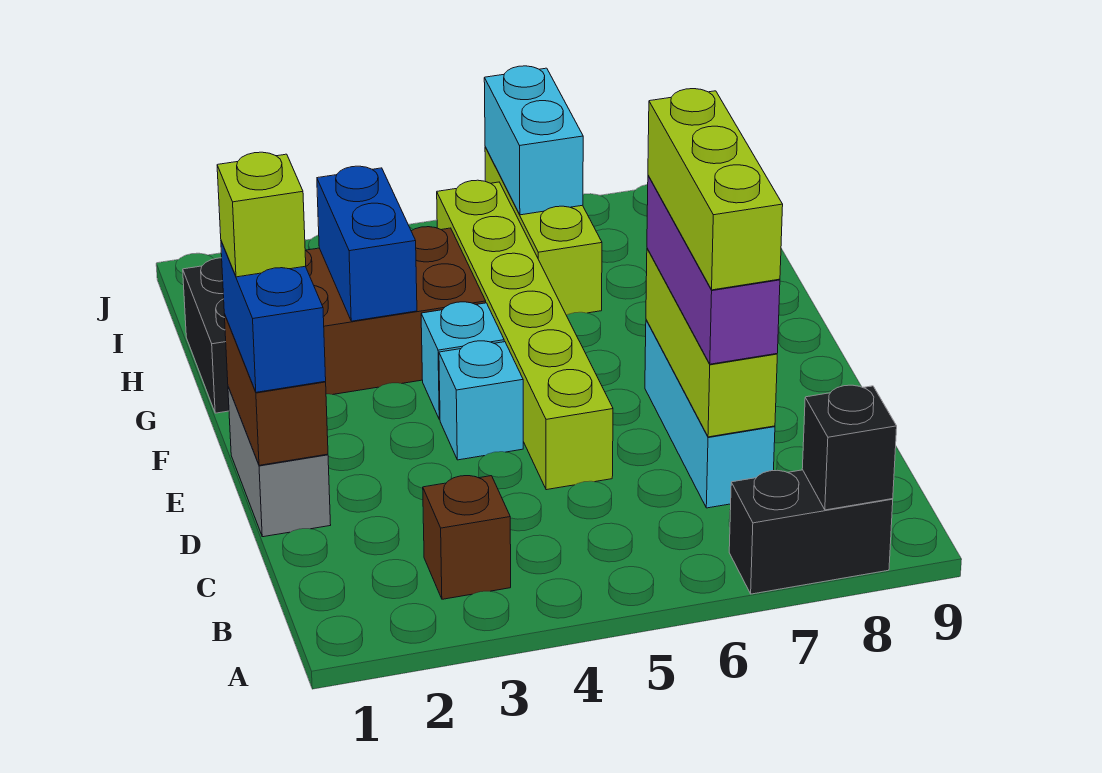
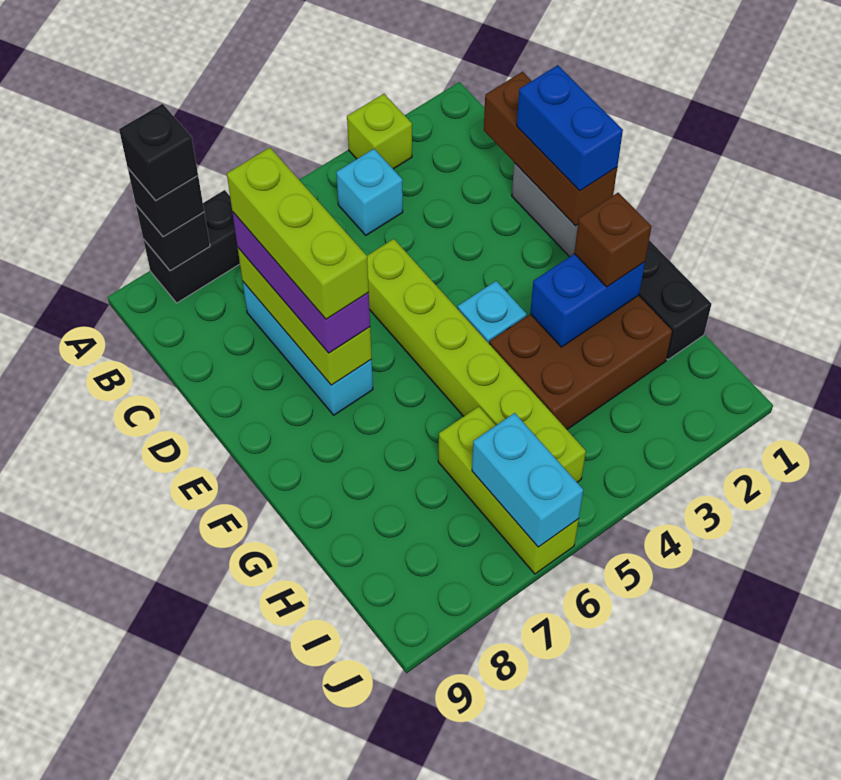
none -> black 1x1 brick [128,169,204,237]
none -> black 1x1 brick [119,104,198,201]
brown 1x1 brick [423,476,511,599] -> brown 1x1 brick moved to [574,193,651,287]
brown 1x2 brick [224,314,328,465] -> brown 1x3 brick [484,72,617,226]
lime 1x1 brick [217,152,306,277] -> lime 1x1 brick moved to [347,94,412,169]
cyan 1x1 brick [439,341,523,460] -> cyan 1x1 brick moved to [336,149,403,235]
blue 1x2 brick [317,166,417,321] -> blue 1x2 brick turned to [530,254,645,347]

